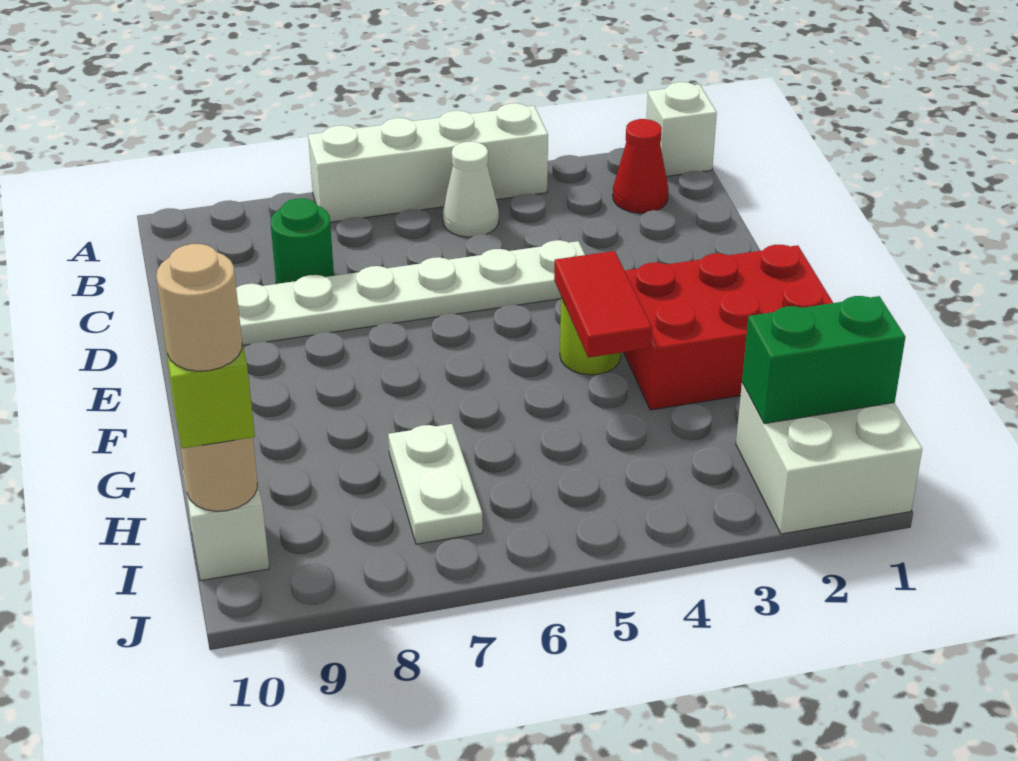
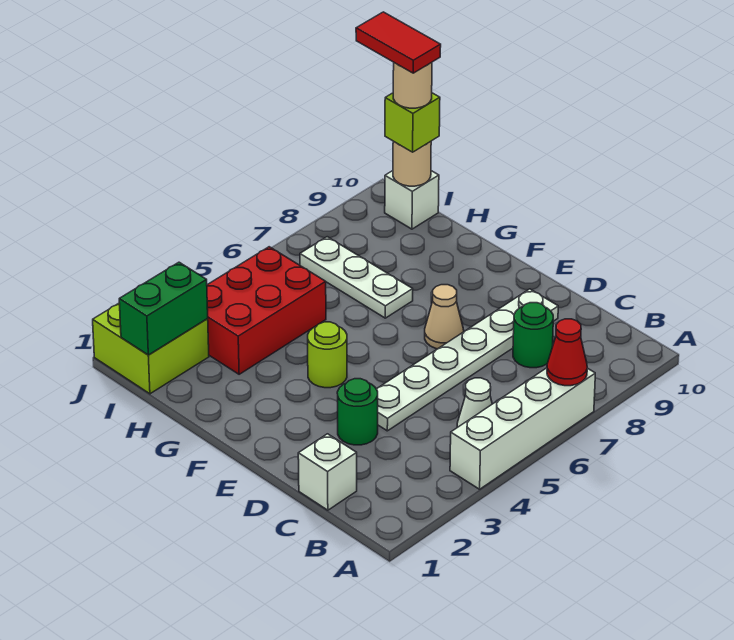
white 1x1 brick [646,82,717,176] -> white 1x1 brick moved to [298,434,357,510]
red 1x1 cone [613,119,668,213] -> red 1x1 cone moved to [547,319,587,386]
none -> green 1x1 round brick [337,379,378,445]
none -> tan 1x1 cone [425,285,464,349]
red 2x3 brick [624,245,833,410] -> red 2x3 brick moved to [207,247,326,374]
red 1x2 tile [554,251,652,358] -> red 1x2 tile moved to [356,12,441,73]
white 1x2 plate [388,424,483,544] -> white 1x3 plate [300,237,413,318]
white 2x2 brick [736,383,922,534] -> lime 2x2 brick [93,303,209,394]

